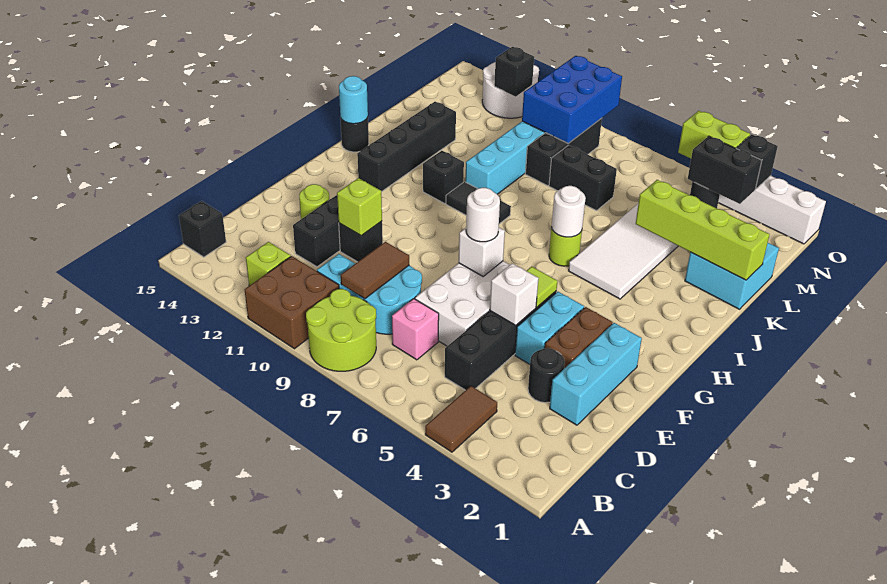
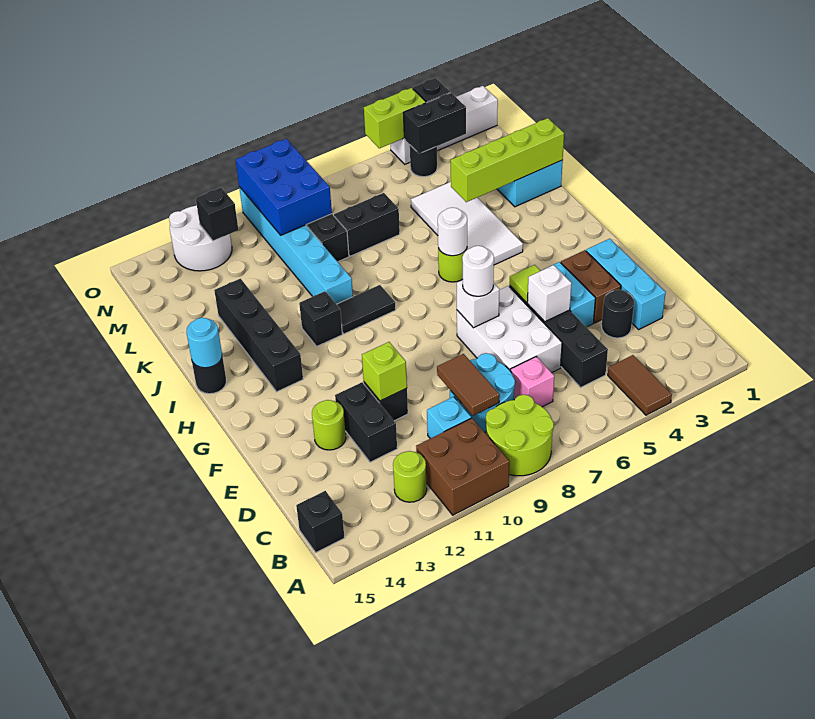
lime 1x1 brick [246,242,291,286] -> lime 1x1 round brick [393,451,427,502]

